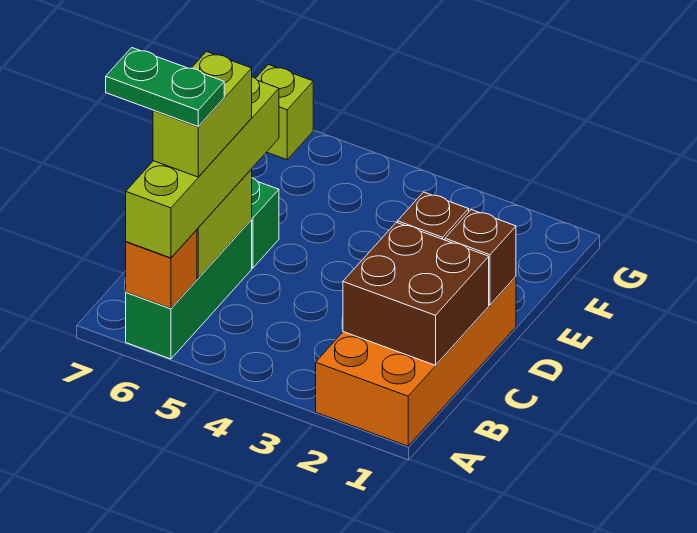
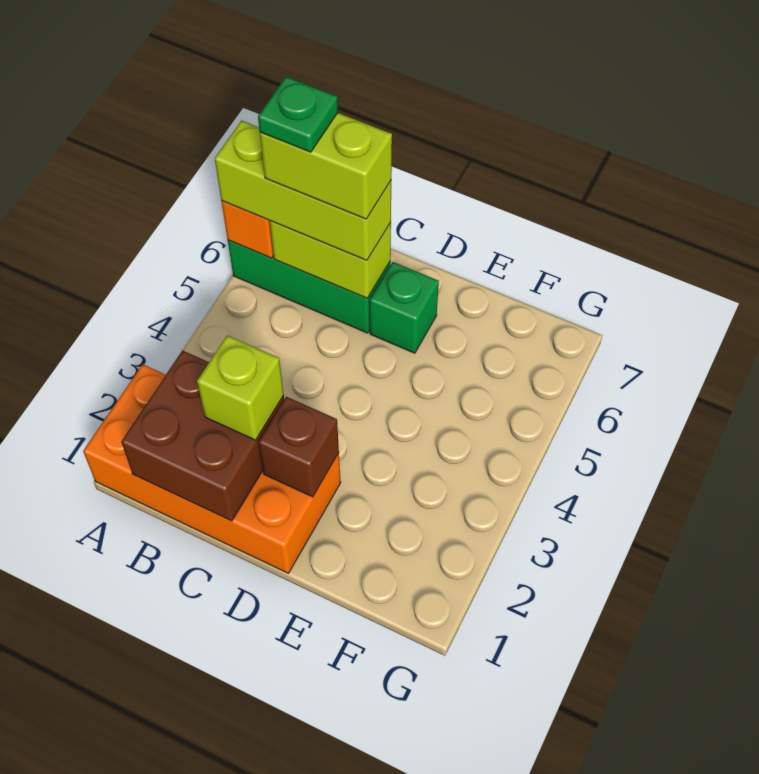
lime 1x4 brick [126,77,279,258] -> lime 1x3 brick [215,121,391,260]
green 1x2 plate [106,48,224,126] -> green 1x1 plate [258,77,338,152]
brown 1x1 brick [445,210,516,305] -> none
lime 1x1 brick [256,65,313,160] -> lime 1x1 brick moved to [197,335,284,440]

